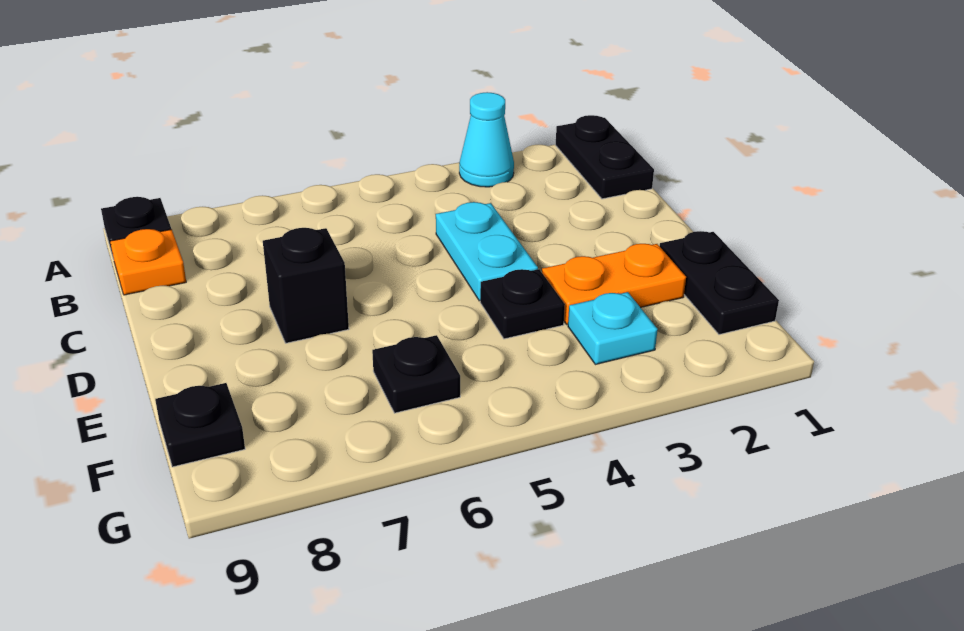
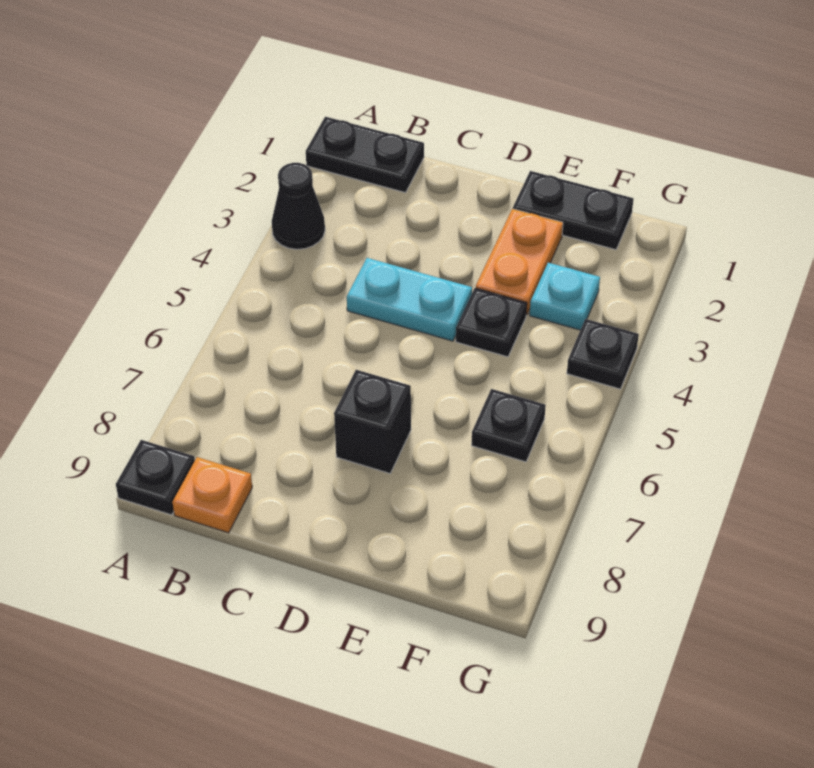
cyan 1x1 cone [459,92,514,187] -> black 1x1 cone [272,163,325,249]
black 1x1 plate [155,383,245,467] -> black 1x1 plate moved to [567,319,639,389]

